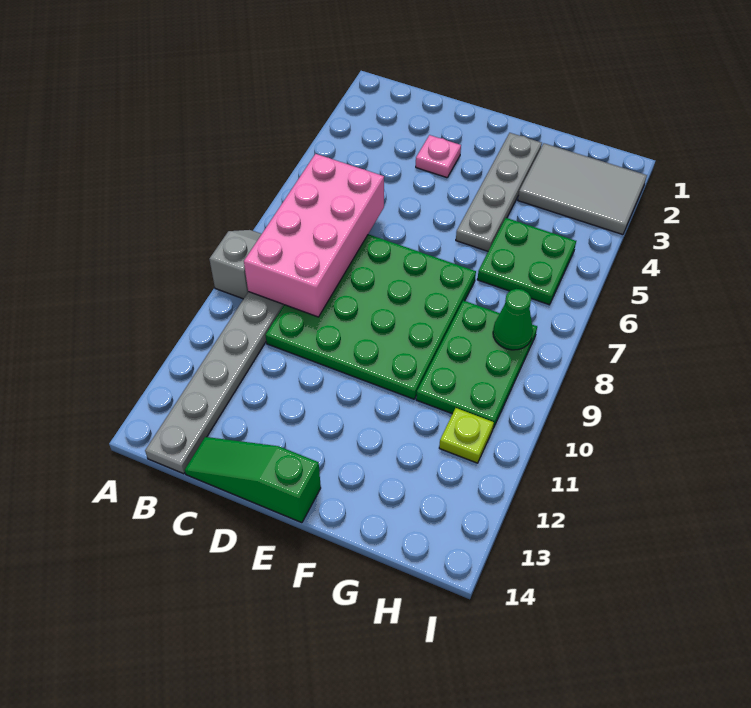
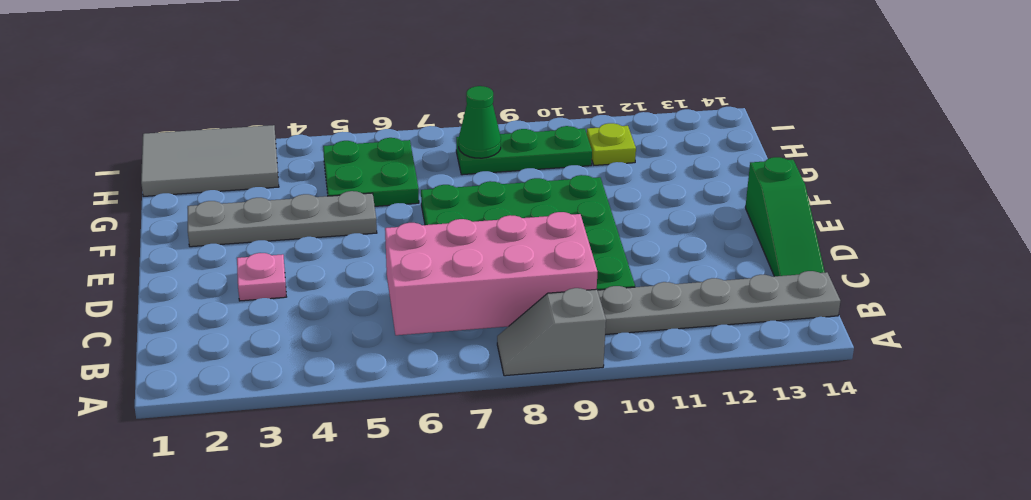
grey 2x3 tile [518,143,647,235] -> grey 2x3 tile turned to [141,125,279,196]
green 2x3 plate [416,301,537,428] -> green 1x3 plate [456,126,592,175]

